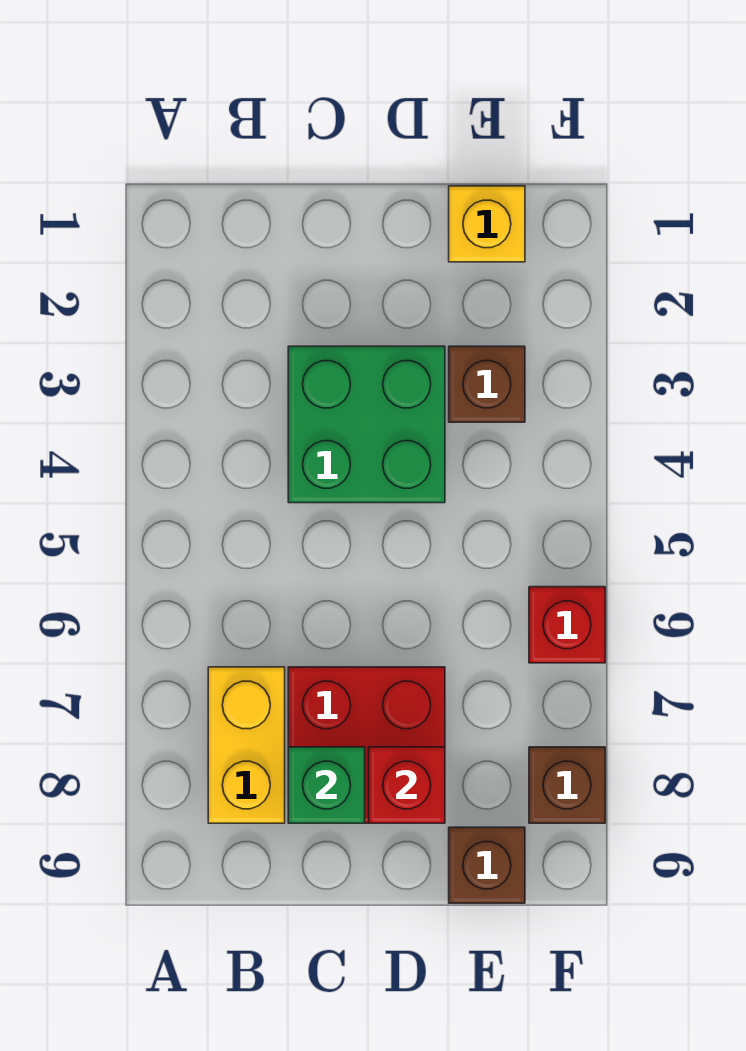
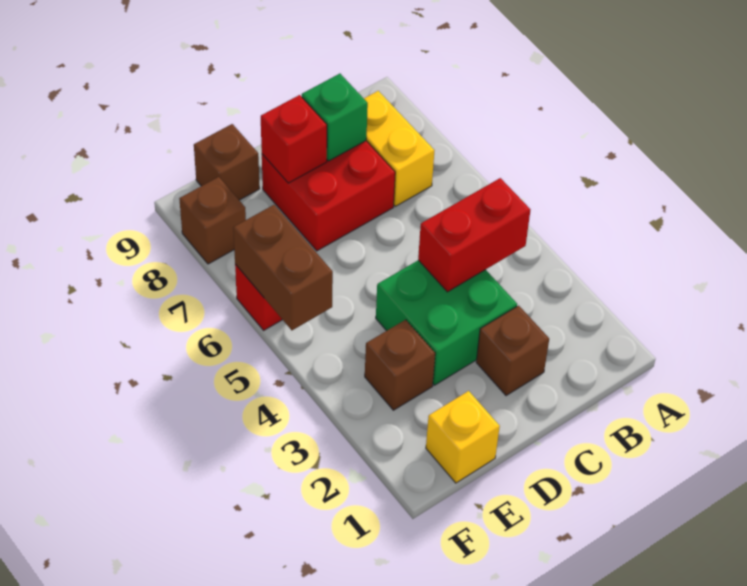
none -> red 1x2 brick [418,178,530,292]
none -> brown 1x1 brick [476,306,549,396]
none -> brown 1x2 brick [233,205,333,330]

